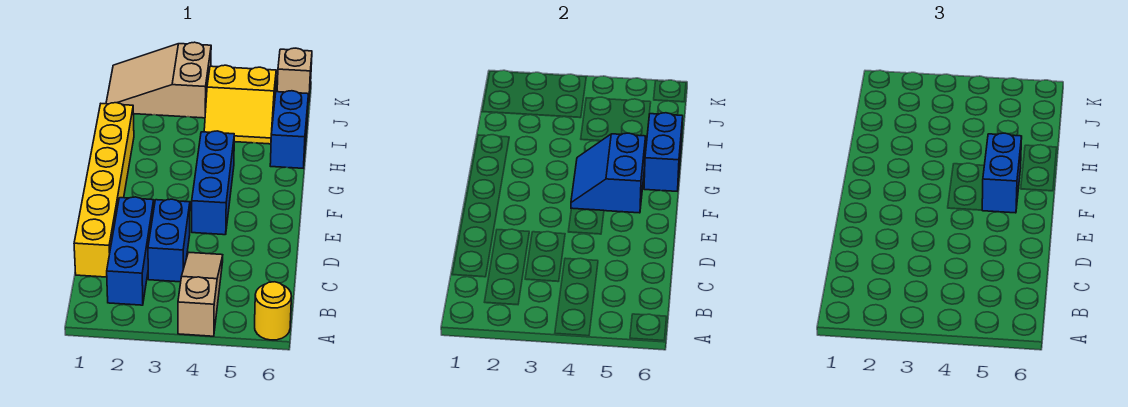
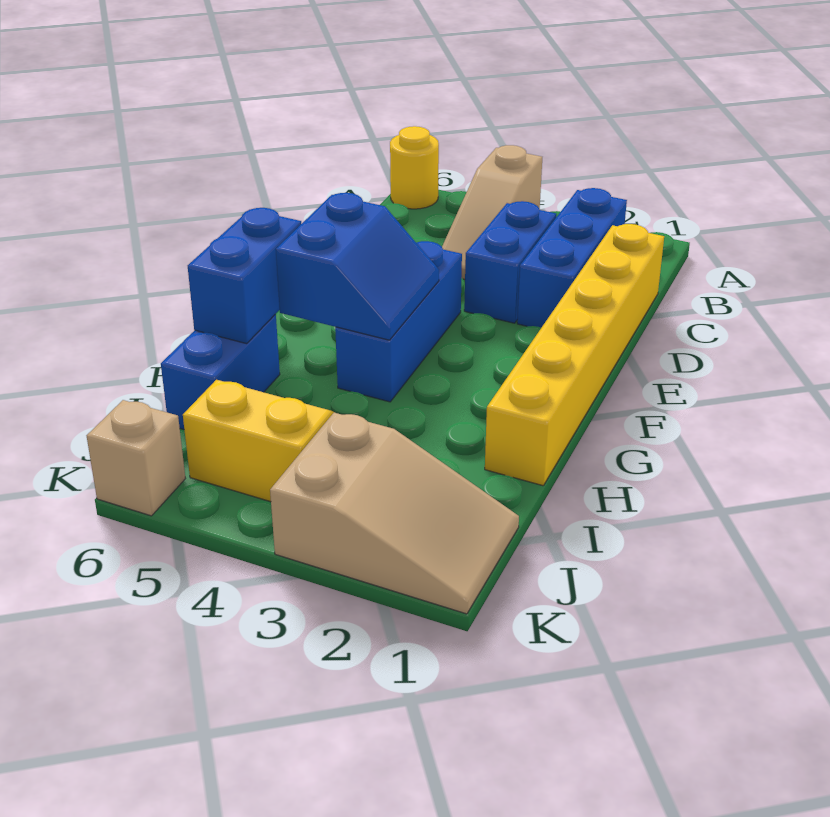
blue 1x2 brick [982,133,1022,213] -> none

